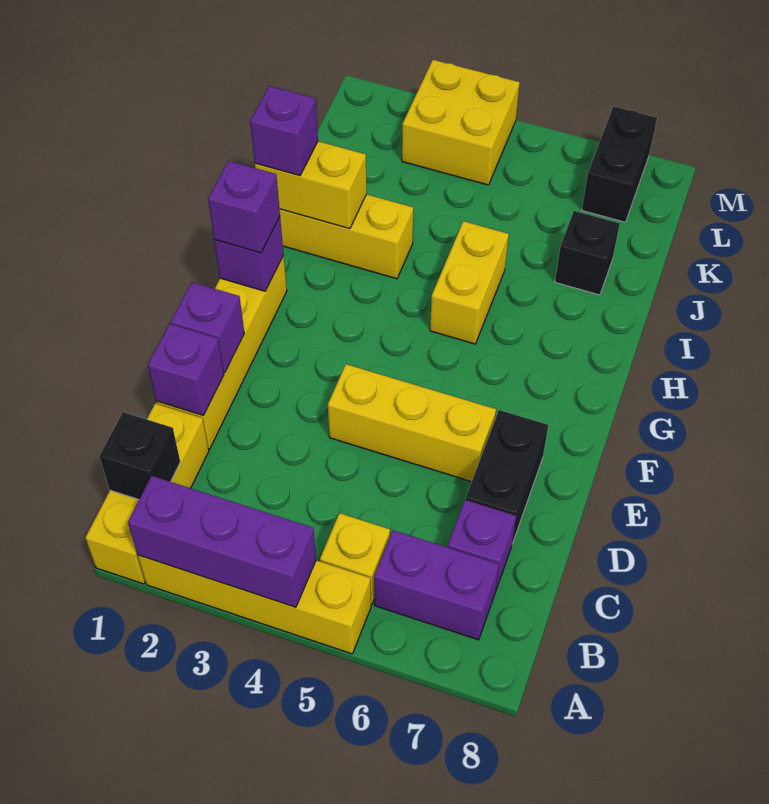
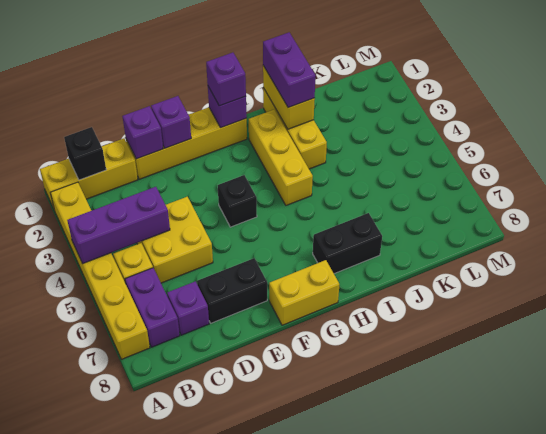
yellow 1x4 brick [138,555,371,654] -> yellow 1x6 brick [50,182,150,359]
purple 1x3 brick [128,476,316,607] -> purple 1x3 brick turned to [67,187,170,263]
yellow 1x3 brick [328,364,496,482] -> yellow 1x3 brick moved to [249,110,313,205]
yellow 1x2 brick [430,221,509,344] -> yellow 1x2 brick moved to [269,260,339,325]
purple 1x1 brick [250,86,318,176] -> purple 1x2 brick [263,32,316,108]
black 1x1 brick [555,211,620,295] -> black 1x1 brick moved to [218,175,257,227]
yellow 2x2 brick [402,60,520,185] -> yellow 2x2 brick moved to [137,197,213,283]
black 1x2 brick [582,106,657,222] -> black 1x2 brick moved to [313,213,382,274]

